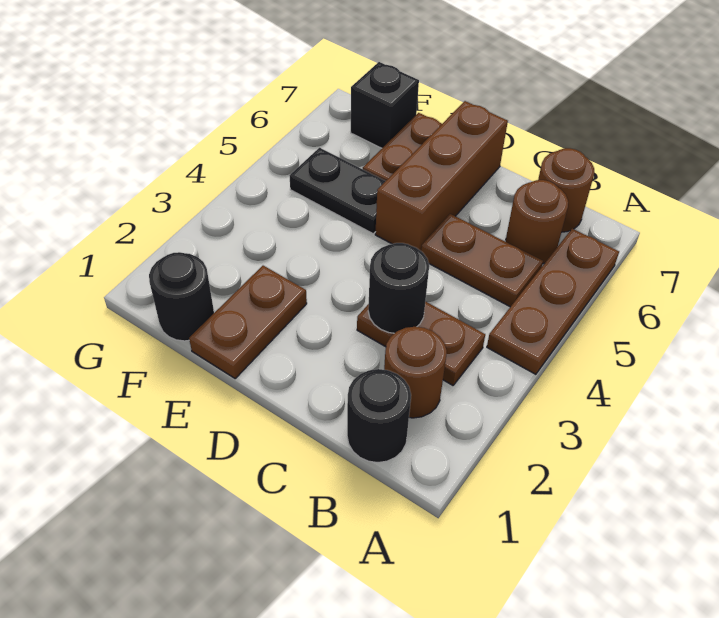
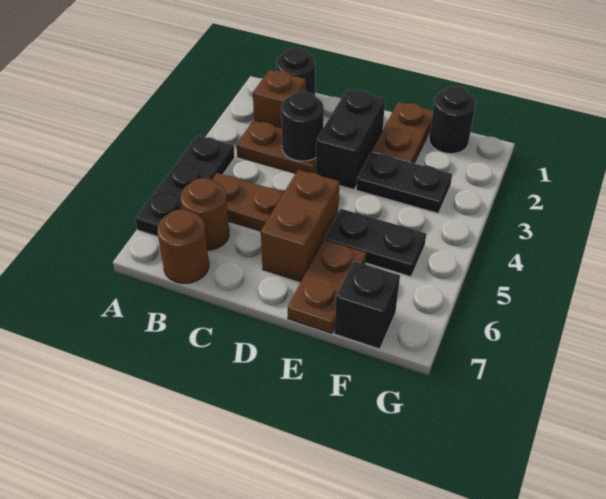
brown 1x3 plate [487,229,619,374] -> black 1x3 plate [135,135,235,237]
brown 1x1 round brick [384,327,447,418] -> brown 1x1 brick [253,70,306,128]
none -> black 1x2 brick [316,89,385,190]
brown 1x3 brick [375,101,508,251] -> brown 1x2 brick [261,170,340,282]
none -> black 1x2 plate [356,152,452,213]

